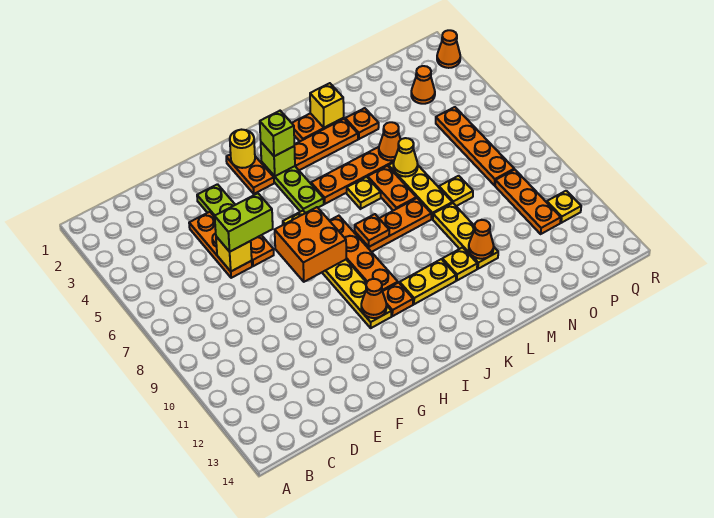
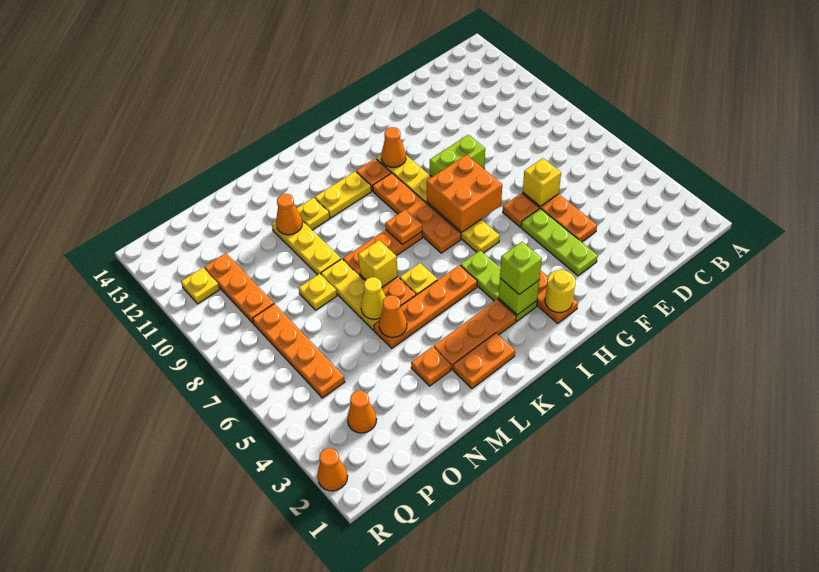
lime 1x2 brick [215,193,273,252] -> lime 1x2 brick moved to [430,135,485,177]
yellow 1x1 brick [310,83,344,128] -> yellow 1x1 brick moved to [358,240,398,287]

